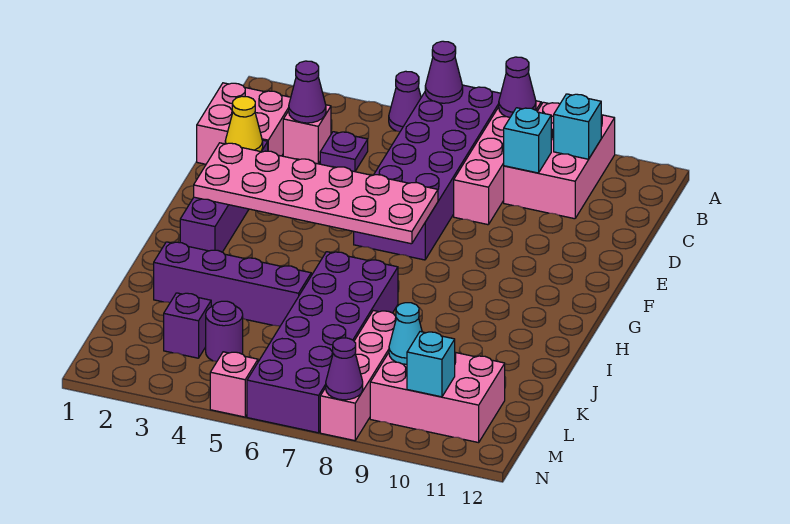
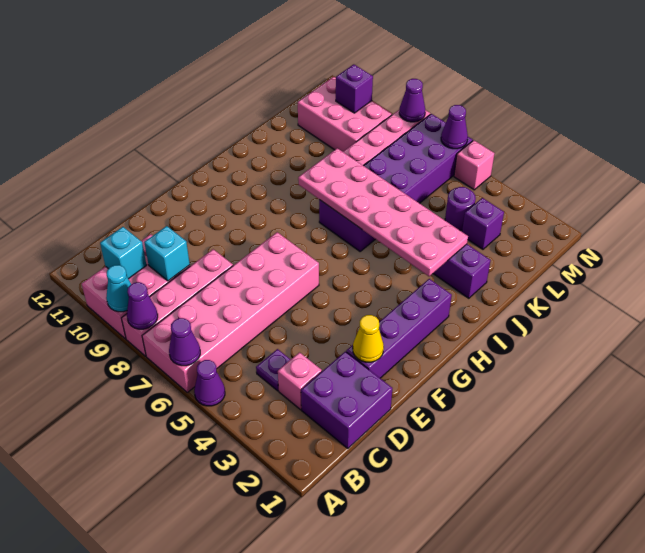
purple 2x6 brick [354,85,501,260] -> pink 2x6 brick [142,232,319,392]
pink 2x2 brick [197,83,291,164] -> purple 2x2 brick [301,352,392,448]
purple 1x1 cone [289,61,326,123] -> purple 1x1 cone moved to [441,105,468,149]
pink 2x6 plate [194,143,438,244] -> pink 2x6 plate moved to [298,148,468,276]
cyan 1x1 cone [389,303,422,364] -> cyan 1x1 cone moved to [106,265,131,312]
cyan 1x1 brick [407,332,455,397] -> purple 1x1 brick [336,64,373,113]

